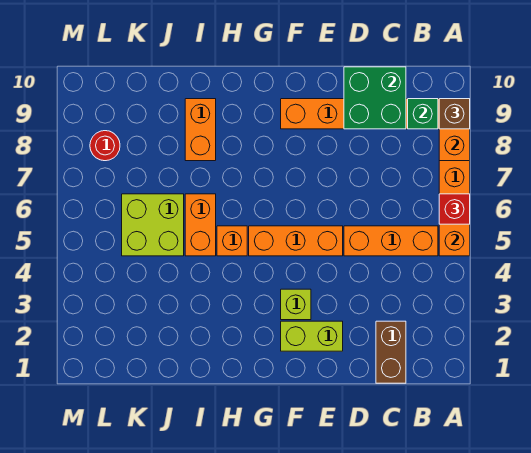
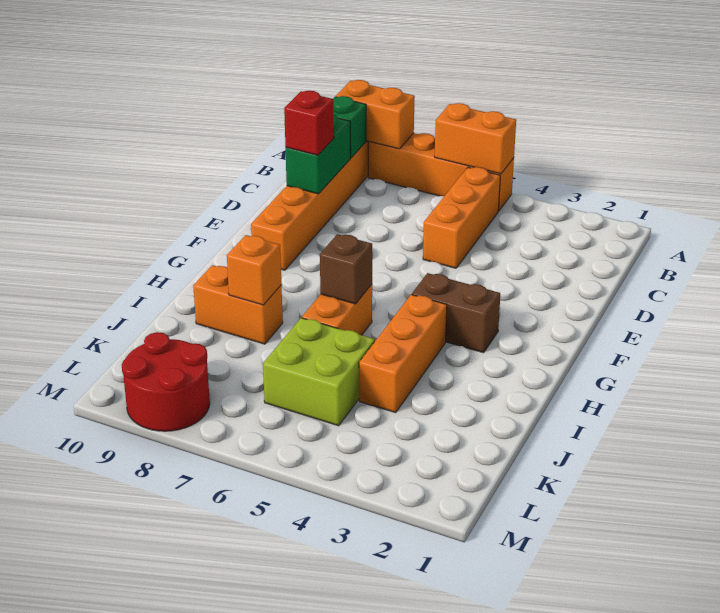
red 1x1 brick [439,194,470,224] -> red 1x1 brick moved to [284,91,334,155]
brown 1x1 brick [439,99,470,129] -> brown 1x1 brick moved to [320,234,372,304]
brown 1x2 brick [376,321,406,383] -> brown 1x2 brick moved to [412,273,500,353]
green 2x2 brick [344,67,406,129] -> green 1x2 brick [286,115,350,194]
lime 1x2 brick [281,321,343,351] -> none
orange 1x3 brick [249,226,343,256] -> orange 1x3 brick moved to [359,295,447,413]
lime 1x1 brick [281,289,311,320] -> none
orange 1x1 brick [217,226,247,256] -> orange 1x1 brick moved to [227,235,281,305]
orange 1x2 brick [185,194,216,256] -> orange 1x2 brick turned to [302,284,372,335]
red 1x1 round brick [90,131,120,161] -> red 2x2 round brick [122,332,210,431]

